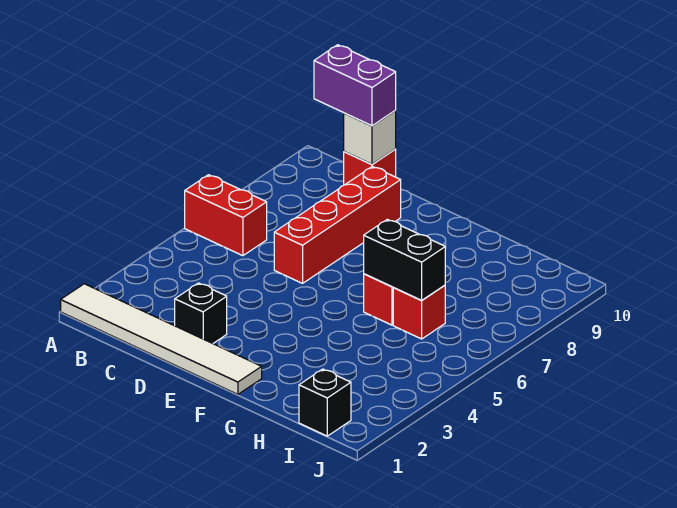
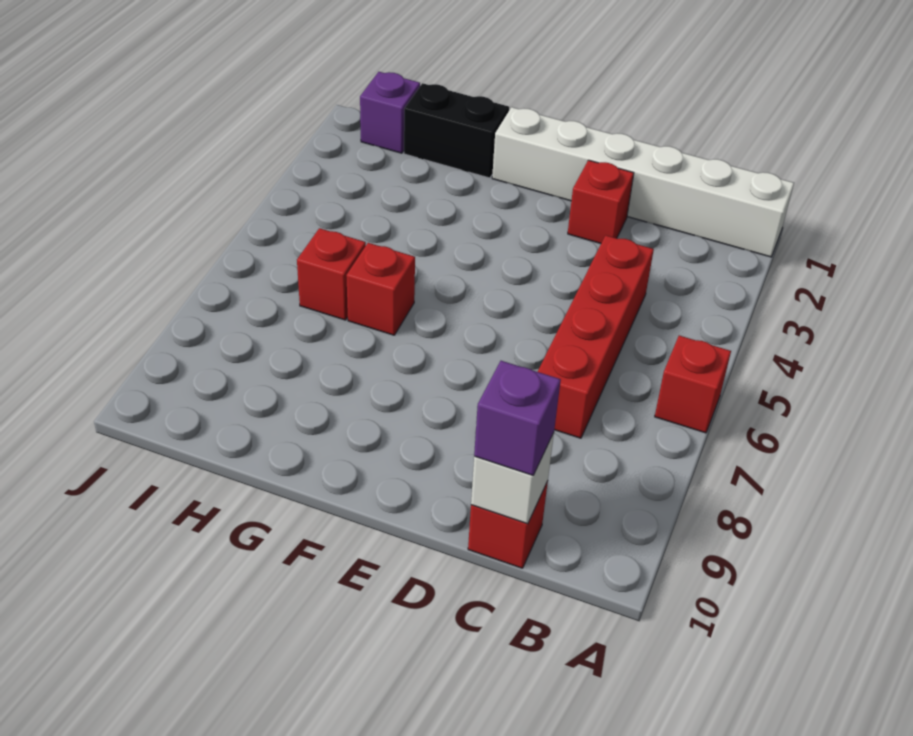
white 1x6 tile [61,284,262,394] -> white 1x6 brick [492,107,794,257]
red 1x2 brick [185,175,267,256] -> red 1x1 brick [655,336,731,433]
purple 1x2 brick [314,45,396,126] -> purple 1x1 brick [474,361,561,475]
black 1x1 brick [175,283,227,343] -> red 1x1 brick [568,160,634,244]
red 1x4 brick [274,166,401,283] -> red 1x4 brick moved to [538,235,654,438]
black 1x2 brick [364,219,445,300] -> black 1x2 brick moved to [404,83,509,178]
black 1x1 brick [299,369,351,436] -> purple 1x1 brick [360,72,420,153]

